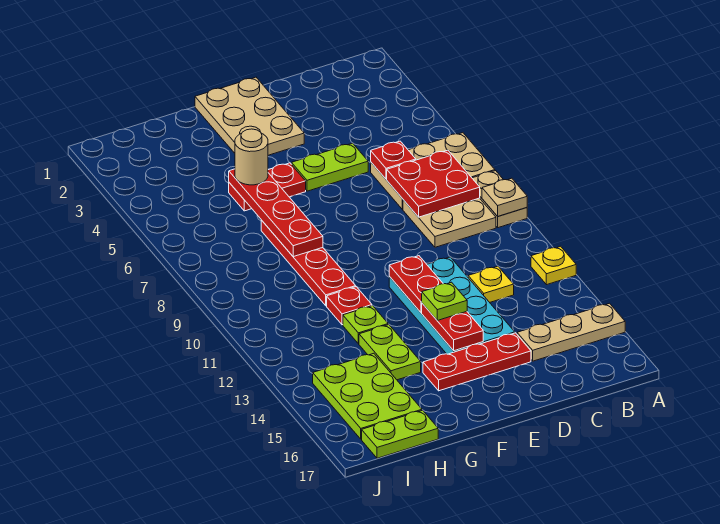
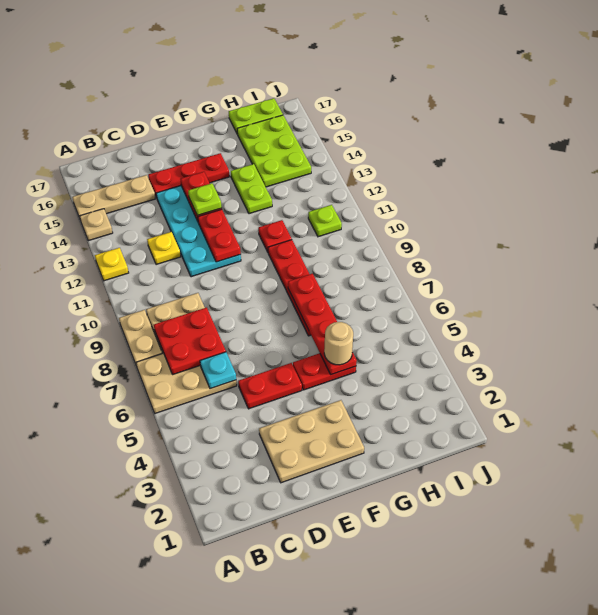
tan 1x1 plate [482,178,527,216] -> tan 1x1 plate moved to [80,209,113,241]
red 1x1 plate [371,141,416,179] -> cyan 1x1 plate [200,352,236,389]
lime 1x2 plate [292,143,368,191] -> red 1x2 plate [238,363,302,409]
tan 2x3 plate [195,77,304,155] -> tan 2x3 plate turned to [259,400,364,483]
lime 1x1 plate [343,306,388,344] -> lime 1x1 plate moved to [308,205,342,237]

